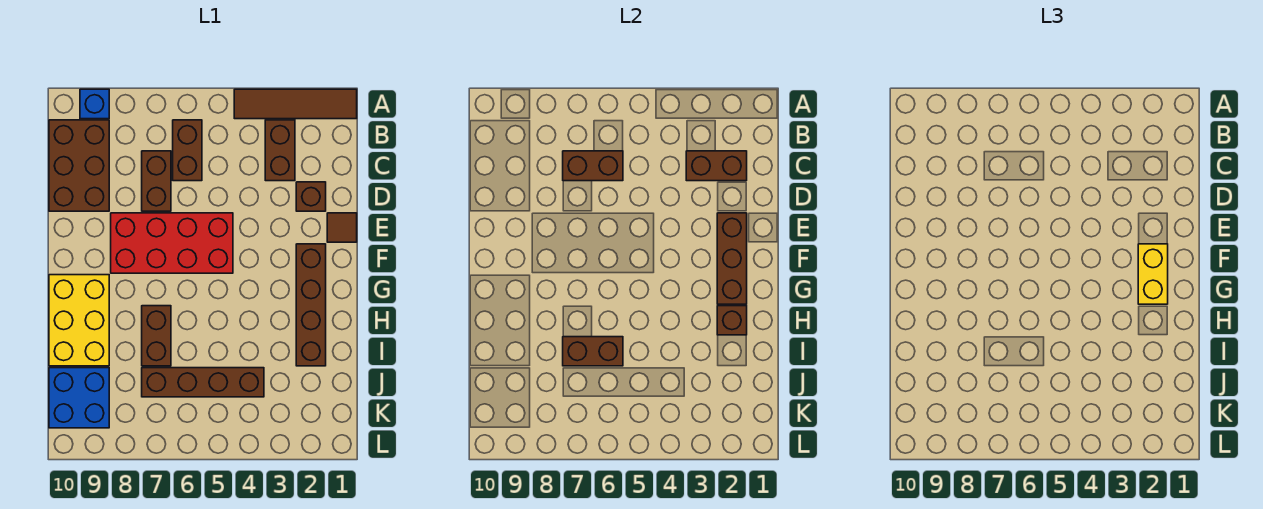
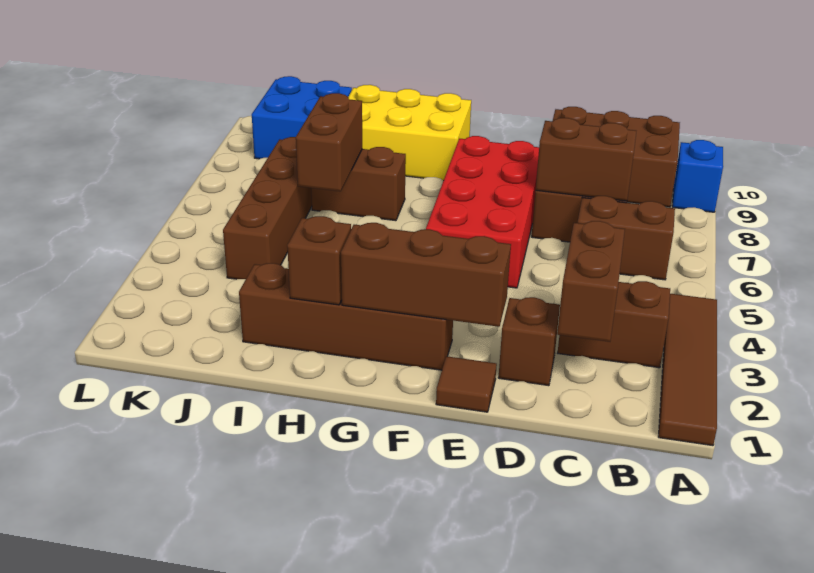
brown 1x2 brick [563,151,623,181] -> brown 1x2 brick turned to [536,118,636,201]
yellow 1x2 brick [1138,244,1168,304] -> none

